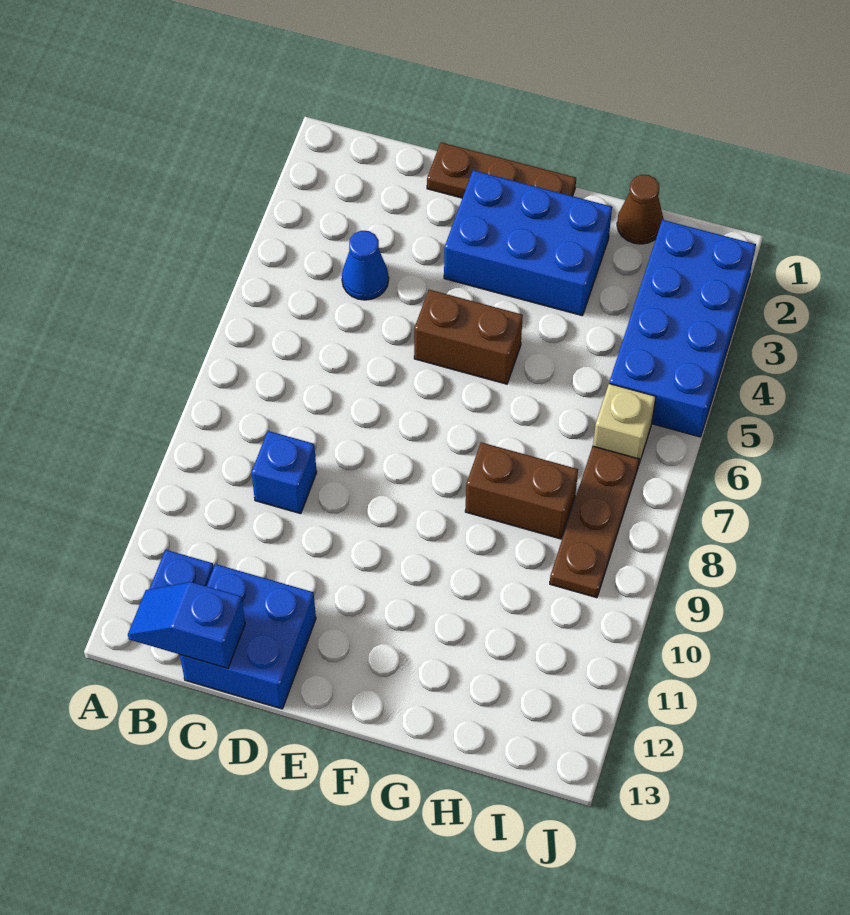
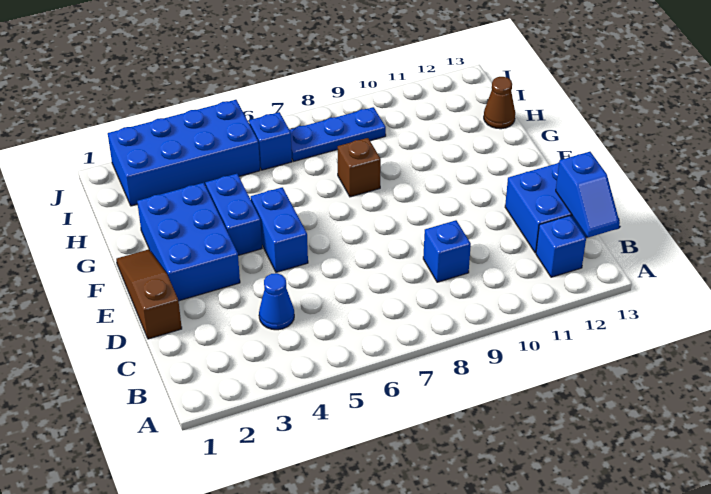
brown 1x3 plate [427,142,576,198] -> brown 1x3 slope [116,249,182,339]
brown 1x2 brick [414,290,523,384] -> blue 1x2 brick [251,187,308,272]
none -> blue 1x2 brick [205,174,262,255]
brown 1x2 brick [465,442,578,539] -> brown 1x1 brick [338,138,381,197]
brown 1x1 cone [617,175,664,244] -> brown 1x1 cone moved to [484,77,515,129]
tan 1x1 brick [593,384,656,466] -> blue 1x1 brick [249,112,292,170]
brown 1x3 plate [550,446,639,598] -> blue 1x3 plate [290,107,386,161]

